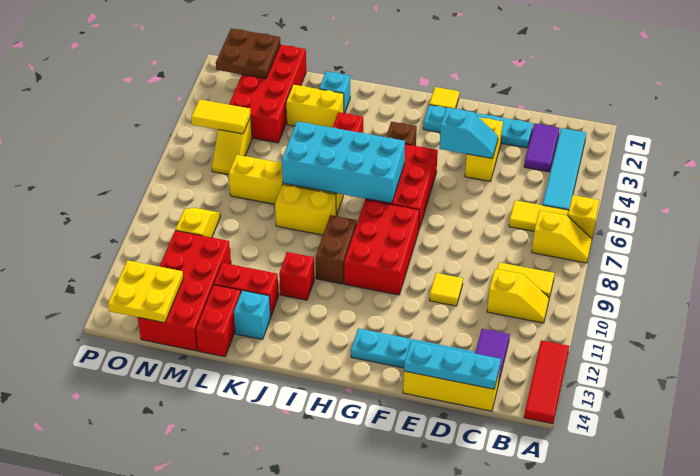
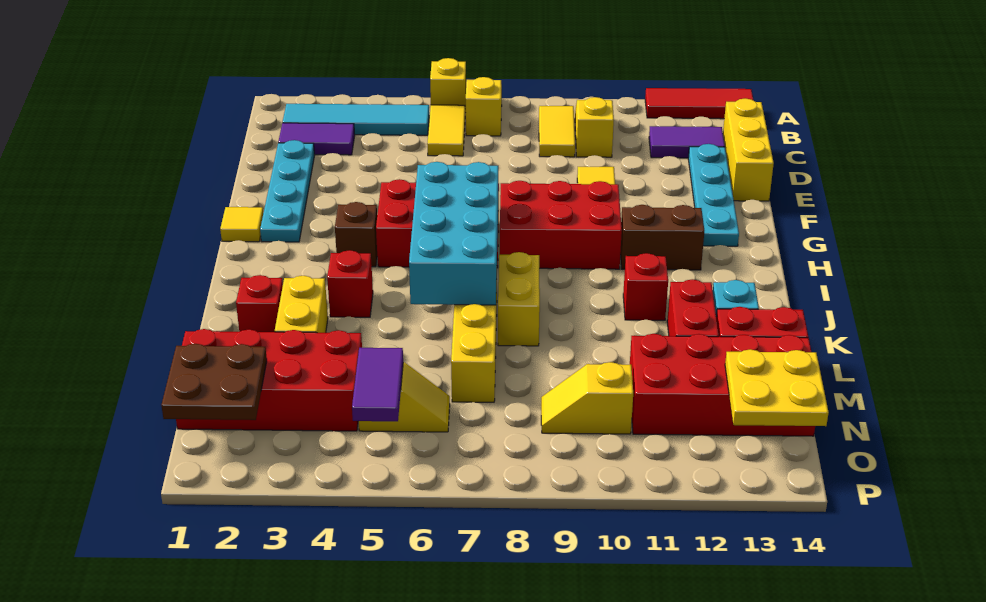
cyan 1x3 plate [404,341,501,389] -> none
yellow 1x2 brick [465,117,503,181] -> none
cyan 1x2 slope [439,107,498,159] -> none
brown 1x2 brick [316,215,357,284] -> brown 1x2 brick moved to [620,205,704,270]
cyan 1x1 brick [319,71,350,113] -> red 1x1 brick [236,275,283,332]
yellow 1x2 tile [191,99,251,134] -> purple 1x2 tile [352,348,403,421]

